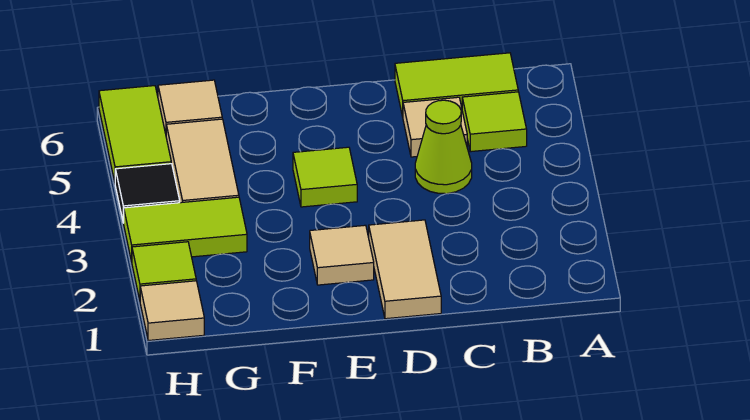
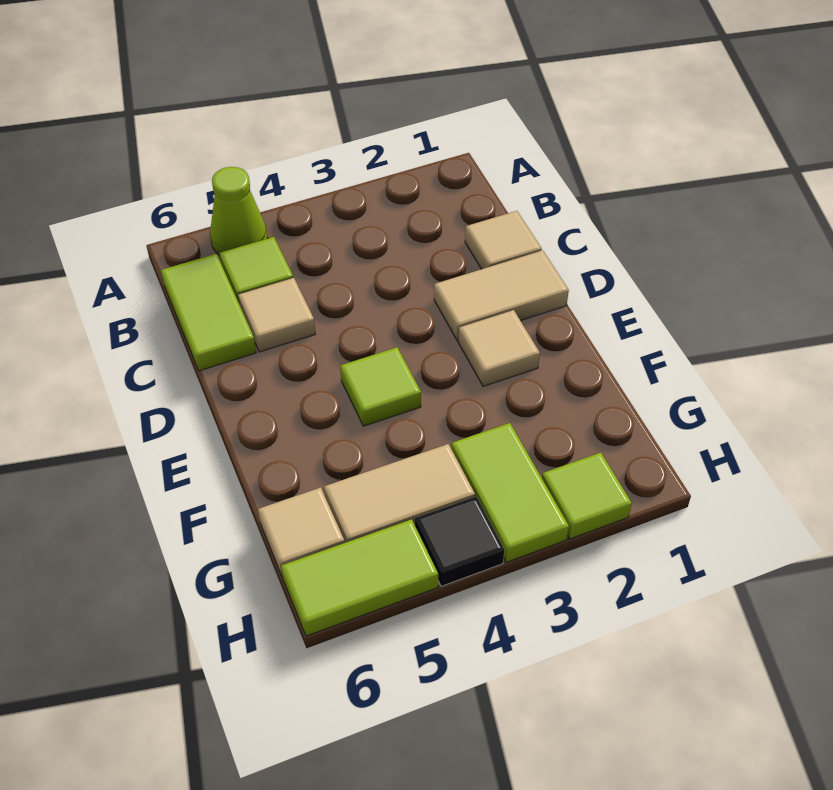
lime 1x1 cone [415,100,472,194] -> lime 1x1 cone moved to [210,167,268,255]
tan 1x1 tile [140,281,204,341] -> tan 1x1 tile moved to [465,211,542,269]

